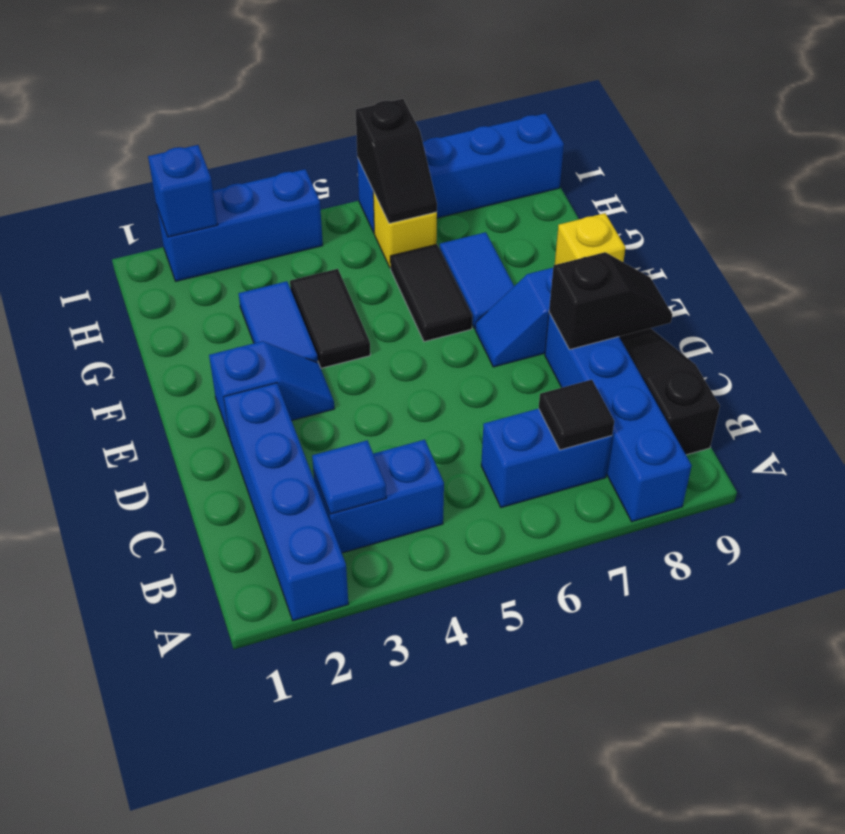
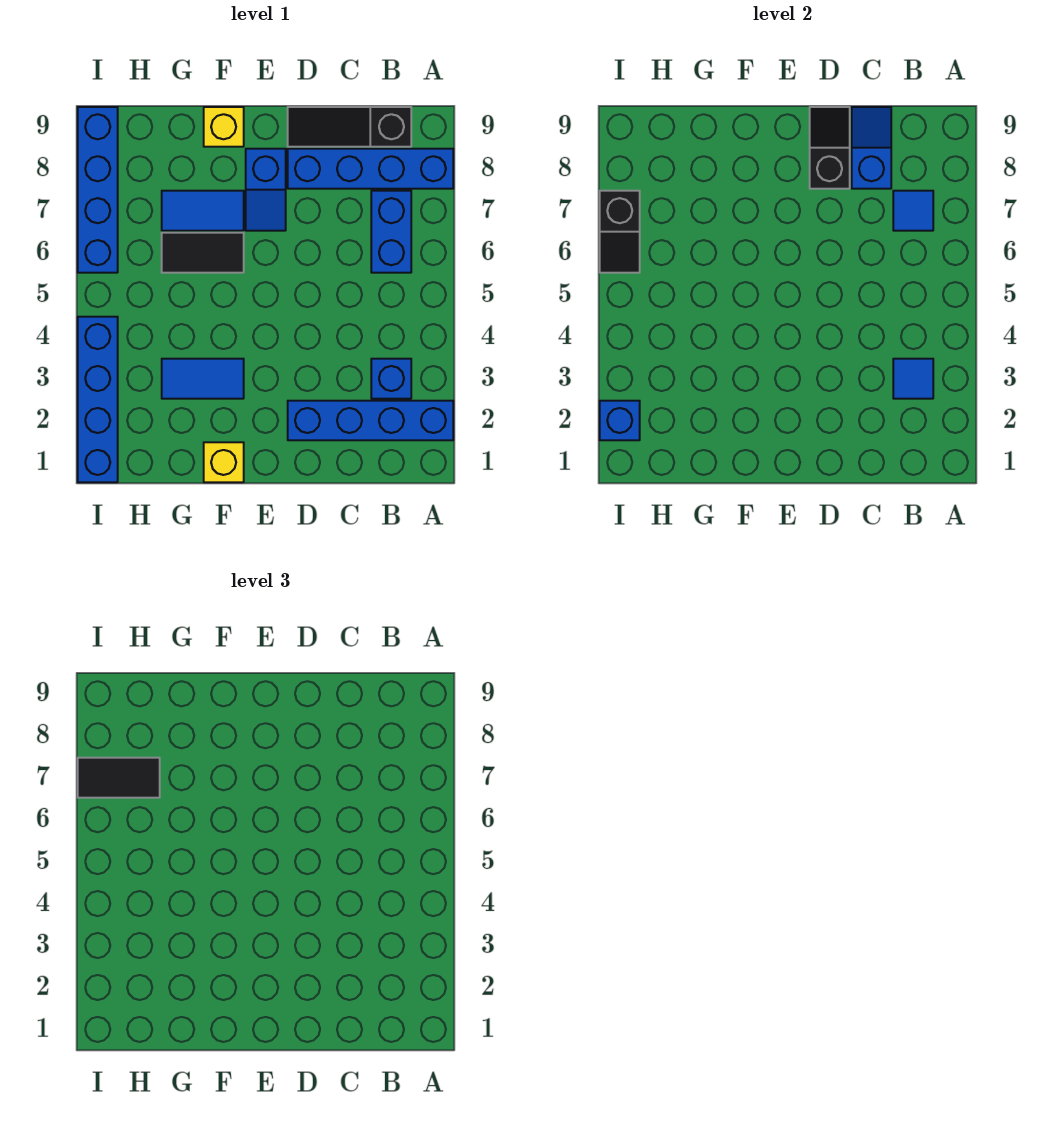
blue 1x2 brick [313,440,444,553] -> blue 1x1 brick [371,359,411,399]
black 1x1 tile [539,380,614,450] -> blue 1x1 tile [893,191,933,231]
blue 1x2 slope [209,341,334,435] -> blue 1x2 slope moved to [852,107,891,189]
black 1x2 tile [290,269,370,368] -> black 1x2 tile moved to [78,758,160,798]
yellow 1x1 brick [373,191,437,268] -> yellow 1x1 brick moved to [204,442,244,482]
black 1x2 slope [356,99,437,223] -> black 1x2 slope turned to [600,191,640,273]
blue 1x3 brick [157,169,323,281] -> blue 1x4 brick [78,317,118,482]

